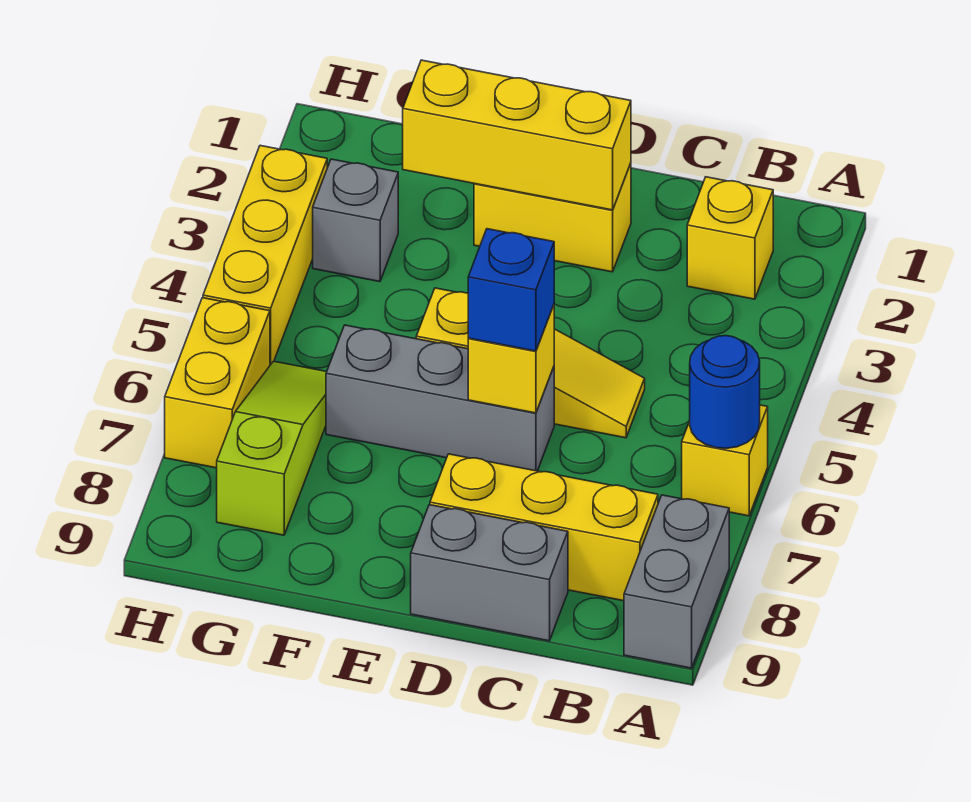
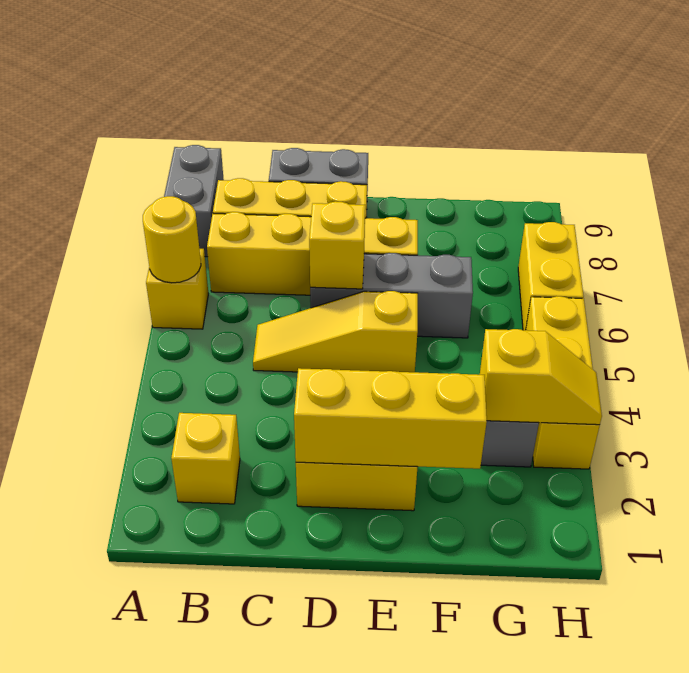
blue 1x1 round brick [690,336,760,448] -> yellow 1x1 round brick [143,196,201,283]
none -> yellow 1x4 brick [207,212,418,295]
blue 1x1 brick [468,229,554,351] -> none
none -> yellow 1x2 slope [480,329,602,425]
lime 1x3 slope [217,361,327,535] -> none

